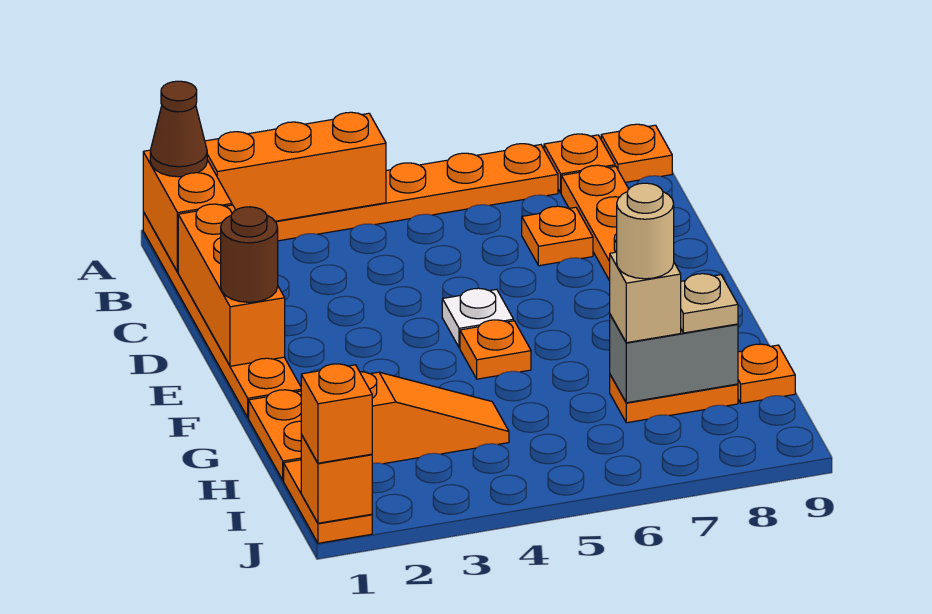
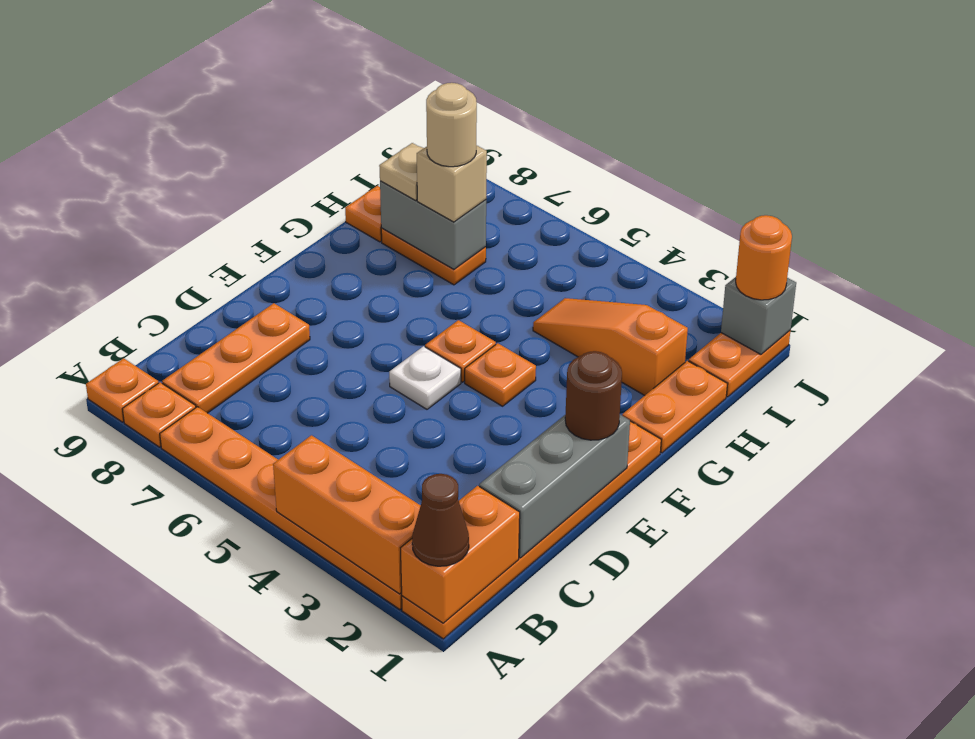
orange 1x3 brick [178,204,285,366] -> grey 1x3 brick [479,414,630,558]
orange 1x1 plate [522,206,593,266] -> orange 1x1 plate moved to [465,343,536,406]
orange 1x1 brick [301,434,372,523] -> grey 1x1 brick [721,277,796,354]
orange 1x1 brick [301,364,372,463] -> orange 1x1 round brick [736,215,792,300]

